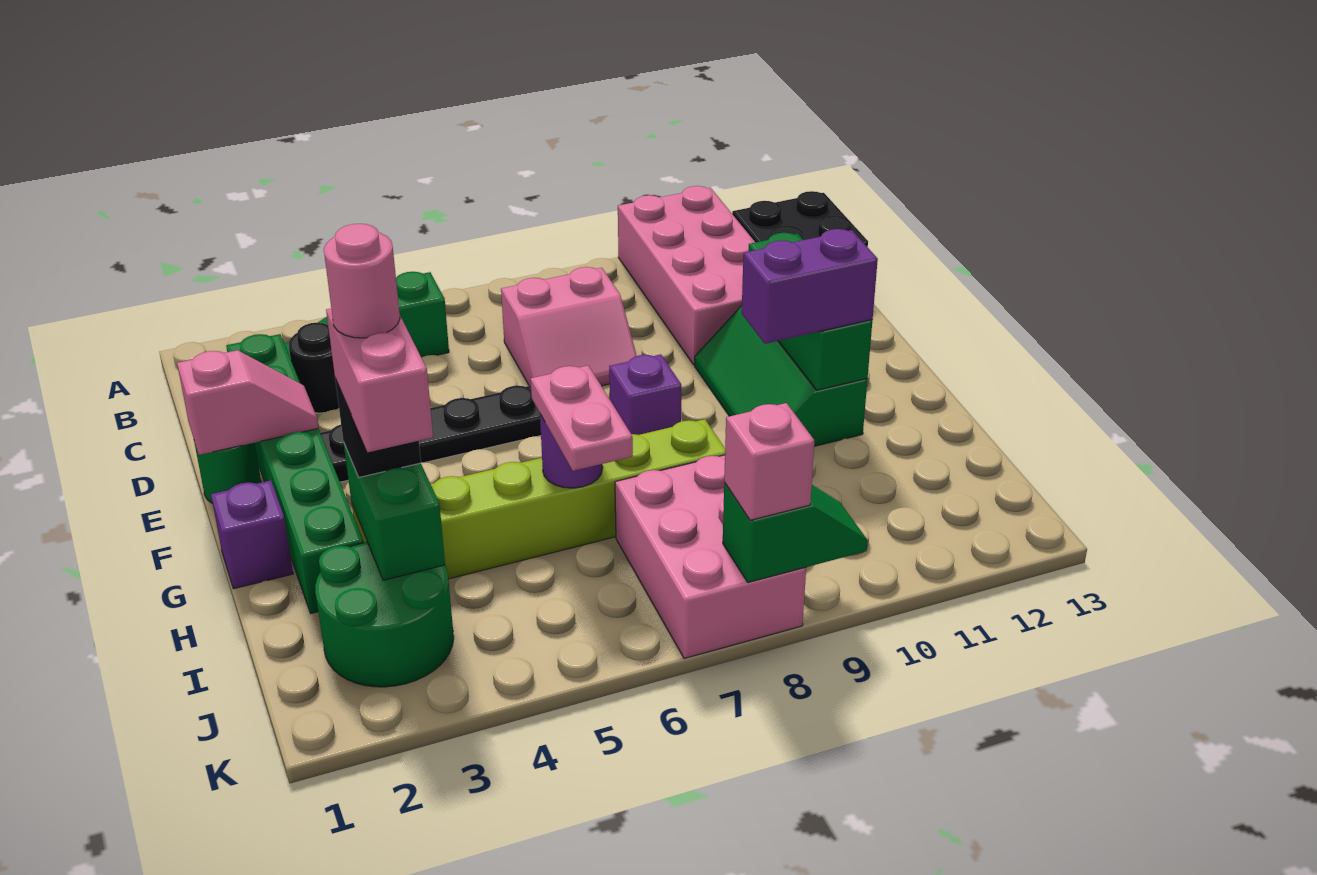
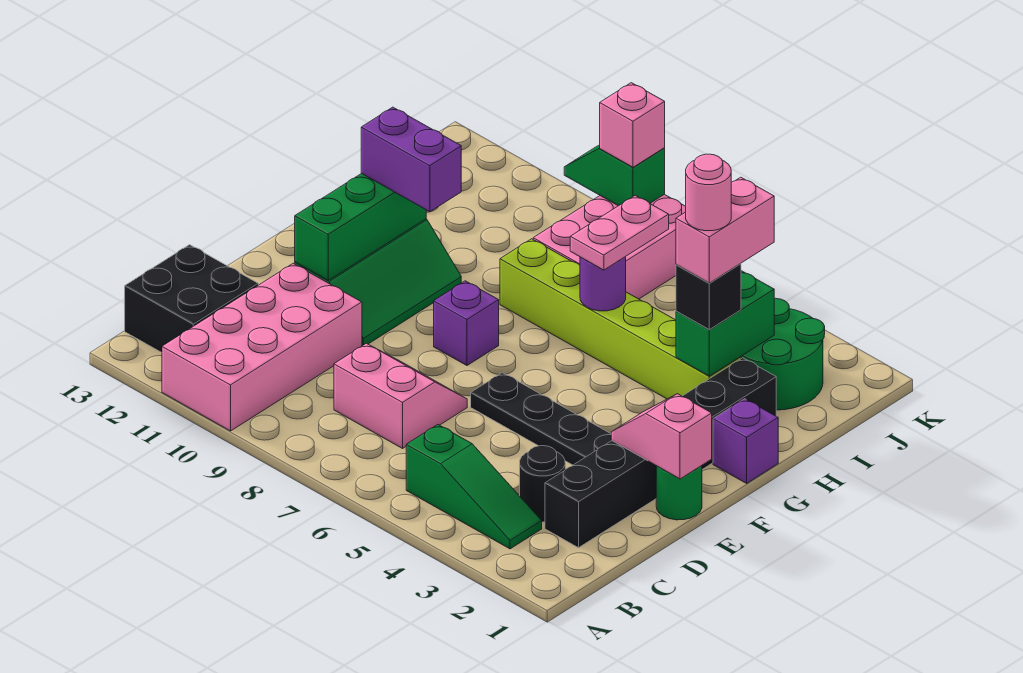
green 1x6 brick [226,334,364,614] -> black 1x6 brick [545,358,776,548]

